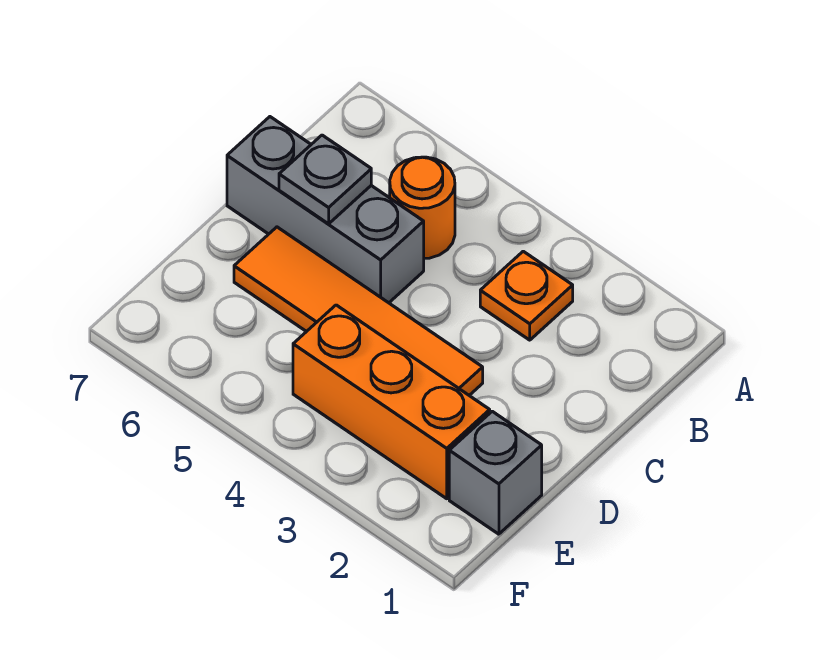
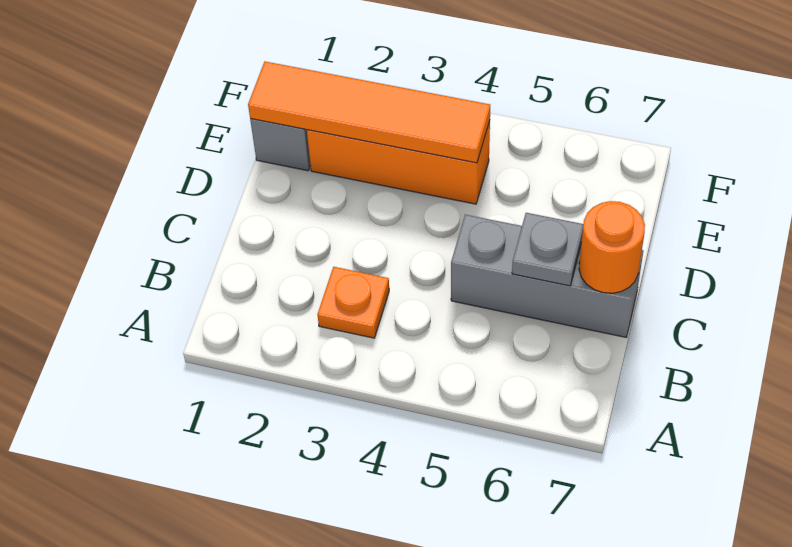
orange 1x1 round brick [390,157,455,258] -> orange 1x1 round brick moved to [579,201,645,293]
orange 1x4 tile [234,227,483,395] -> orange 1x4 tile moved to [248,62,490,163]

